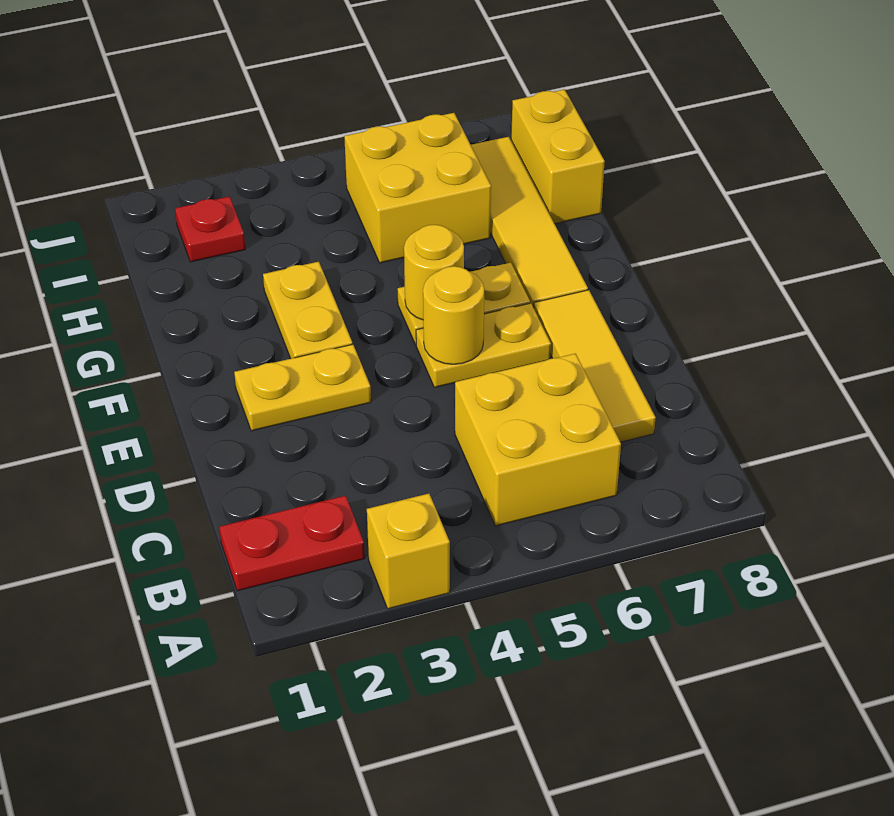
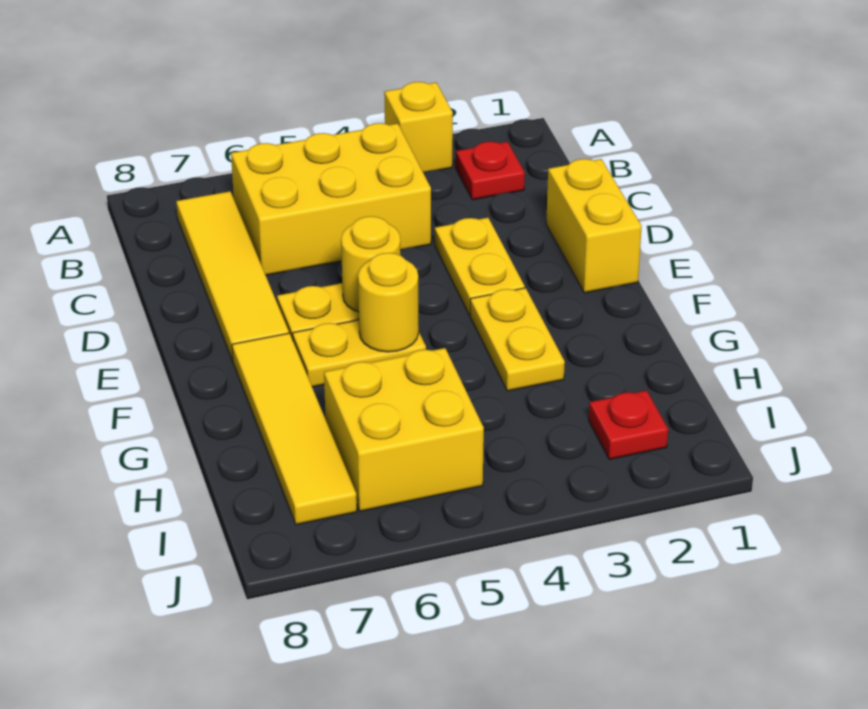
red 1x2 plate [219,496,365,591] -> red 1x1 plate [456,142,525,200]
yellow 2x2 brick [455,354,621,526] -> yellow 2x3 brick [231,123,431,275]
yellow 1x3 tile [534,290,656,442] -> yellow 1x4 tile [176,191,289,361]
yellow 1x2 plate [234,344,371,431] -> yellow 1x2 plate turned to [435,218,525,315]
yellow 1x2 brick [511,89,605,224] -> yellow 1x2 brick moved to [546,159,642,293]

